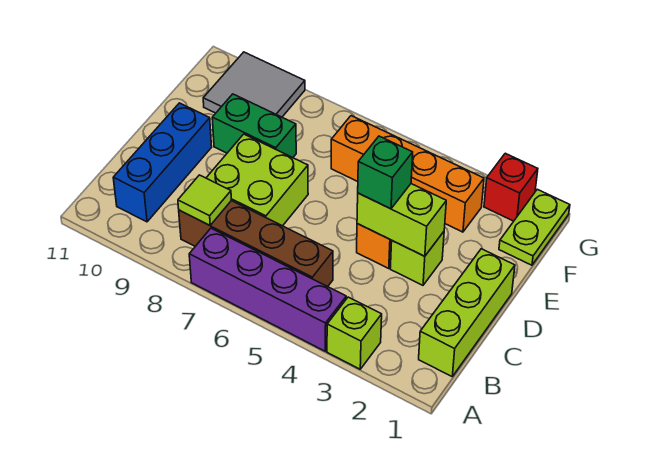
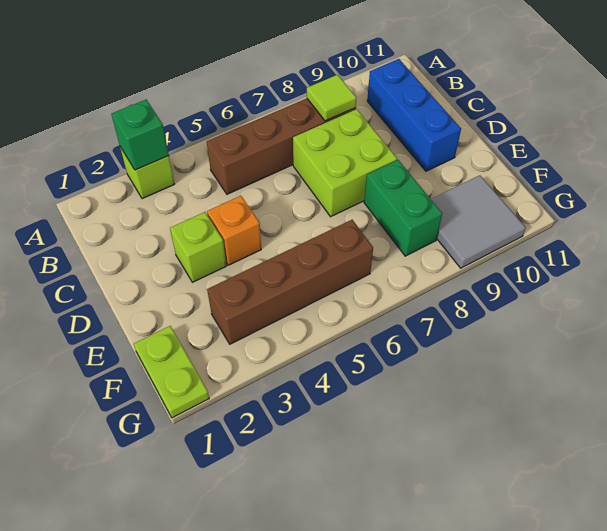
purple 1x4 brick [189,228,346,351] -> none
lime 1x3 brick [419,249,515,376] -> none
lime 1x2 brick [357,184,446,256] -> none
green 1x1 brick [358,136,413,209] -> green 1x1 brick moved to [111,100,169,170]
green 1x2 brick [212,94,296,158] -> green 1x2 brick turned to [364,160,442,256]
orange 1x4 brick [331,116,484,232] -> brown 1x4 brick [207,220,373,344]
red 1x1 brick [484,153,538,221] -> none

